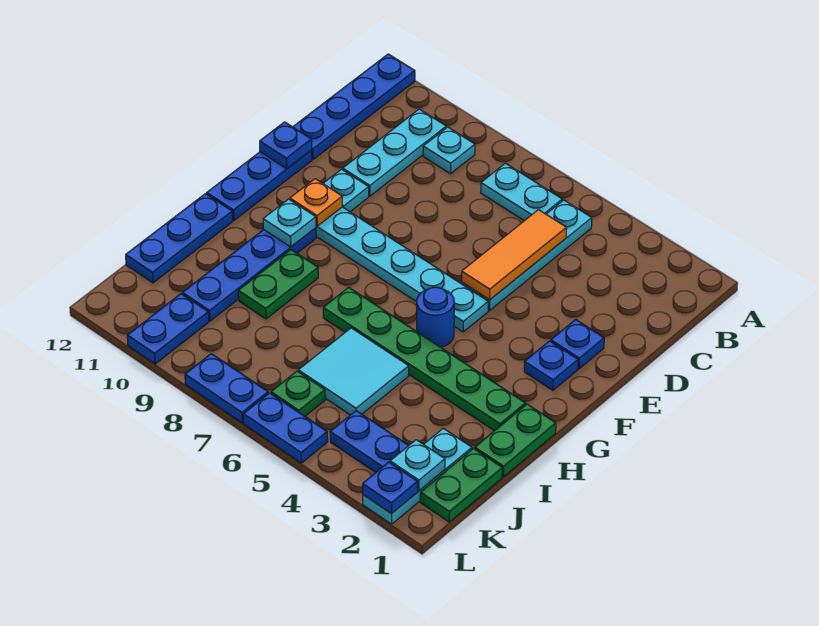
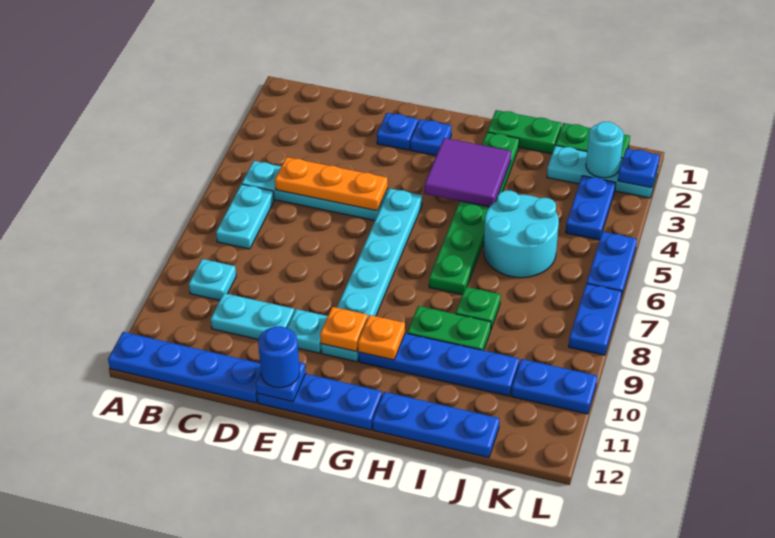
cyan 1x3 plate [343,109,446,196] -> cyan 1x2 plate [211,293,294,339]
orange 1x3 tile [462,210,567,300] -> orange 1x3 plate [275,157,388,211]
none -> purple 2x2 tile [424,138,511,207]
blue 1x1 round brick [417,287,454,347] -> blue 1x1 round brick moved to [258,326,300,388]
cyan 1x1 plate [263,199,316,247] -> orange 1x1 plate [358,315,405,360]
cyan 2x2 tile [298,328,409,415] -> cyan 2x2 round brick [484,190,559,278]
cyan 1x1 plate [390,440,445,491] -> cyan 1x1 round brick [586,122,624,178]
green 1x1 plate [271,371,325,416] -> green 1x1 plate moved to [456,287,501,329]

